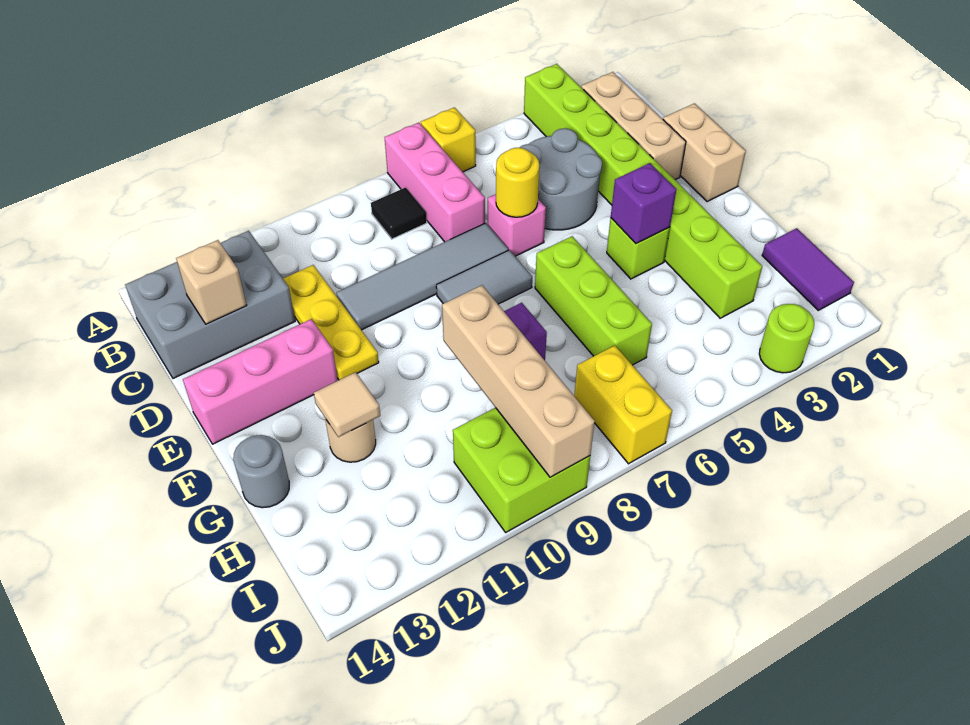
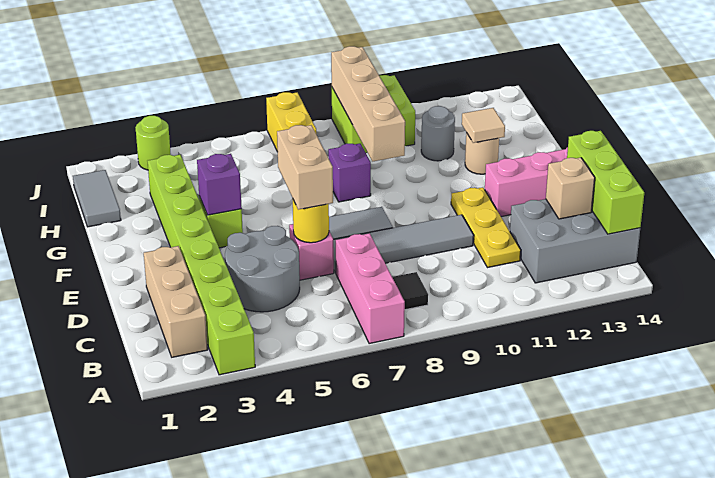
yellow 1x1 brick [421,107,476,172] -> none
tan 1x2 brick [663,103,746,202] -> tan 1x2 brick moved to [277,125,333,210]
lime 1x3 brick [535,236,652,365] -> lime 1x3 brick moved to [567,131,644,234]
grey 1x1 round brick [233,435,289,508] -> grey 1x1 round brick moved to [421,106,455,161]
purple 1x2 tile [762,228,854,310] -> grey 1x2 tile [73,170,121,227]

